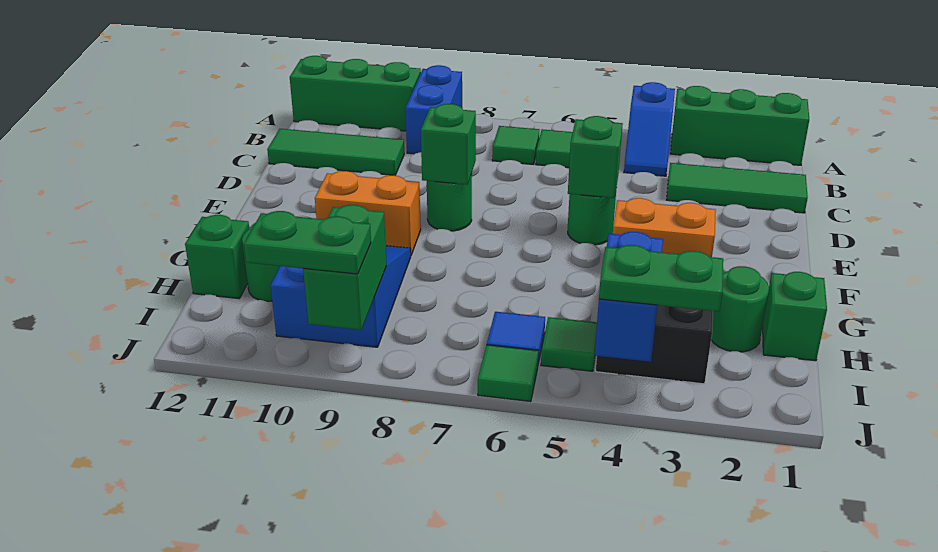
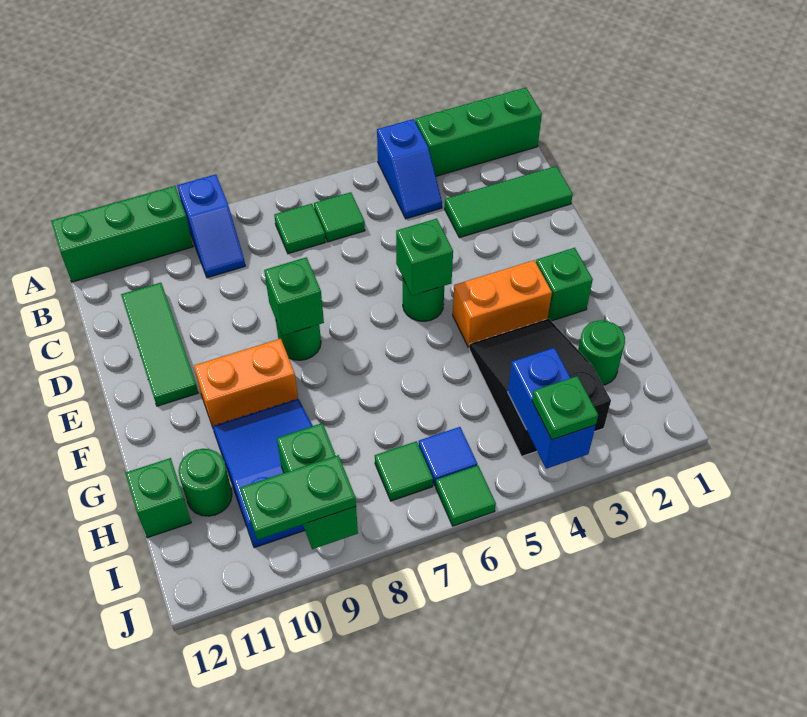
blue 1x2 brick [405,65,462,154] -> blue 1x2 slope [177,174,245,278]
green 1x3 tile [267,129,404,175] -> green 1x3 tile turned to [121,283,198,406]
green 1x1 brick [763,272,827,361] -> green 1x1 brick moved to [536,248,593,321]
green 1x1 tile [541,317,597,371] -> green 1x1 tile moved to [375,441,433,501]
green 1x2 plate [599,245,723,311] -> green 1x1 plate [532,376,598,440]

